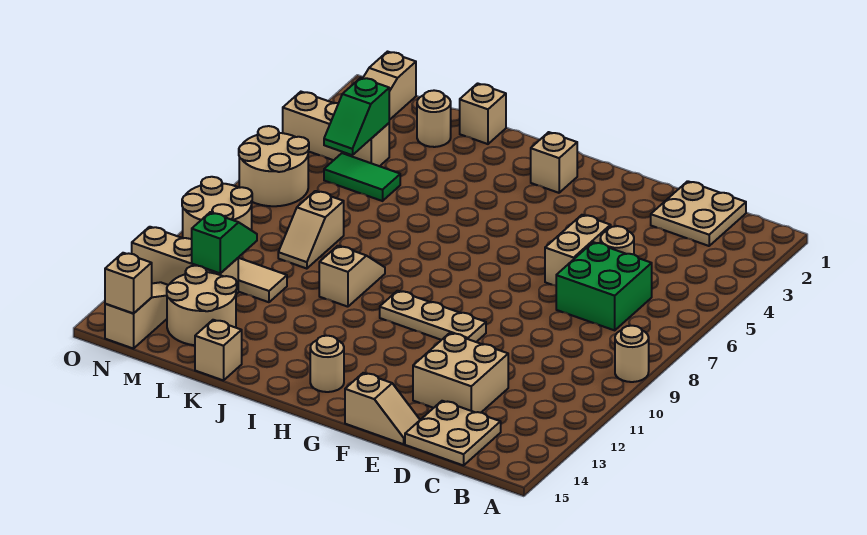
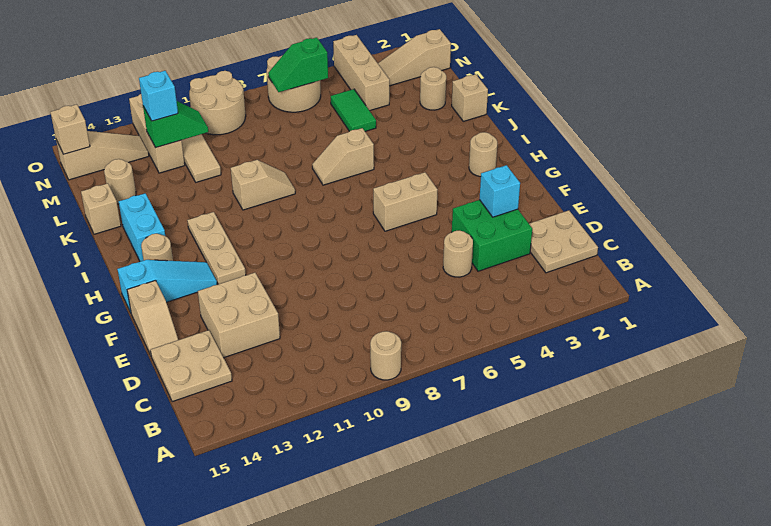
green 2x2 brick [556,242,652,330] -> green 2x2 brick moved to [452,200,532,271]
none -> cyan 1x1 brick [479,165,520,217]
tan 1x2 brick [545,215,611,286] -> tan 1x2 brick moved to [373,172,438,231]
tan 1x3 plate [380,291,486,342] -> tan 1x3 plate moved to [187,212,246,284]
none -> cyan 1x3 slope [117,260,217,313]
tan 1x1 brick [531,132,577,193] -> tan 1x1 round brick [469,132,497,177]
none -> cyan 1x2 brick [119,193,165,262]
tan 1x2 slope [278,191,344,269] -> tan 1x2 slope moved to [312,128,374,185]
tan 2x2 round brick [167,265,237,345] -> tan 1x1 round brick [104,159,136,204]
green 1x2 slope [324,78,389,155] -> green 1x2 slope moved to [268,38,328,92]
none -> cyan 1x1 brick [139,71,178,121]

